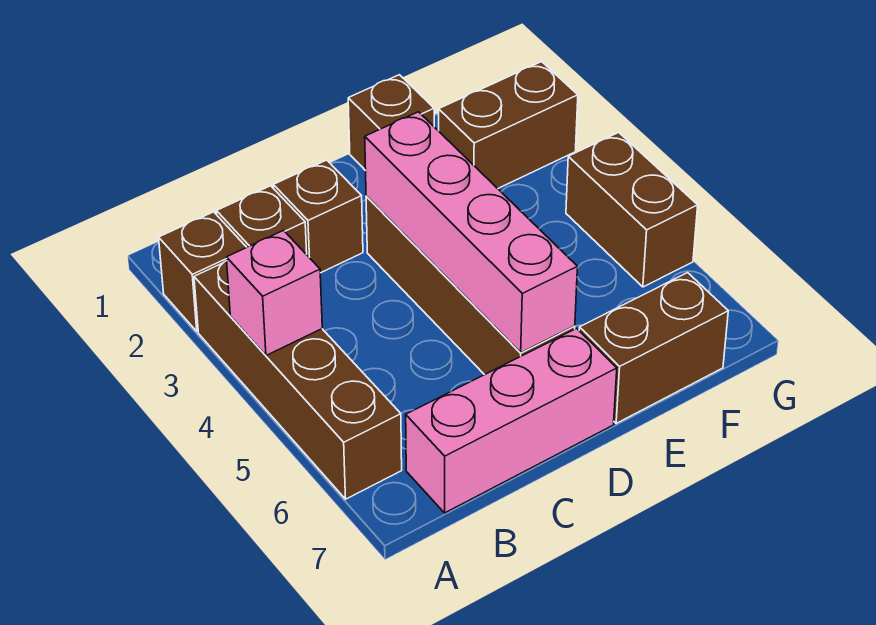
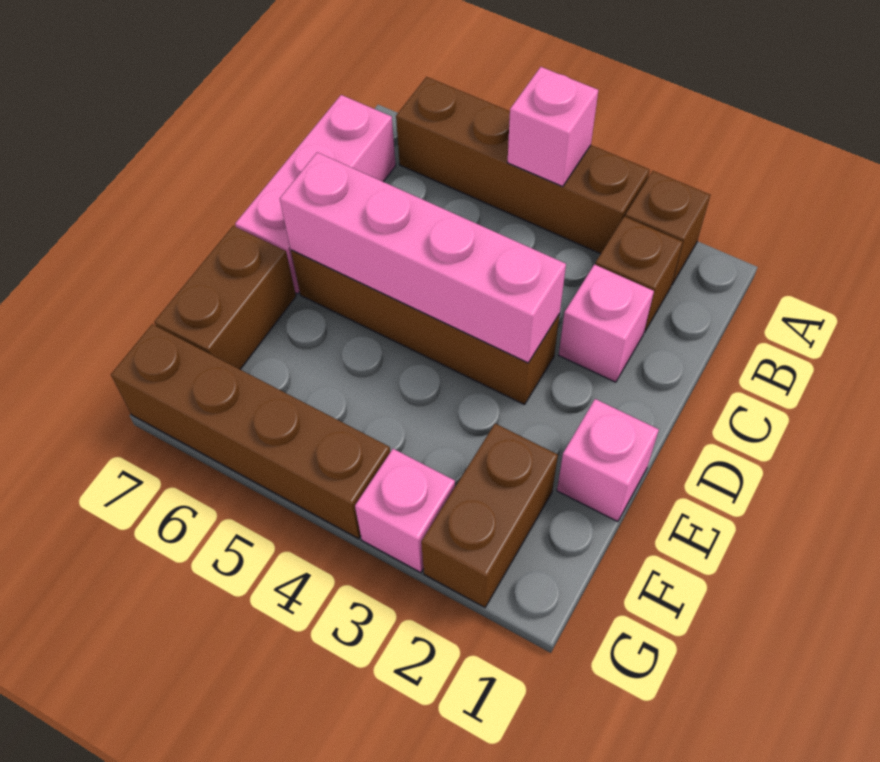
brown 1x1 brick [273,160,363,273] -> pink 1x1 brick [559,264,654,382]
brown 1x1 brick [348,75,434,171] -> pink 1x1 brick [557,399,659,522]
none -> pink 1x1 brick [355,449,455,573]
brown 1x2 brick [566,132,698,287] -> brown 1x4 brick [111,324,390,539]

